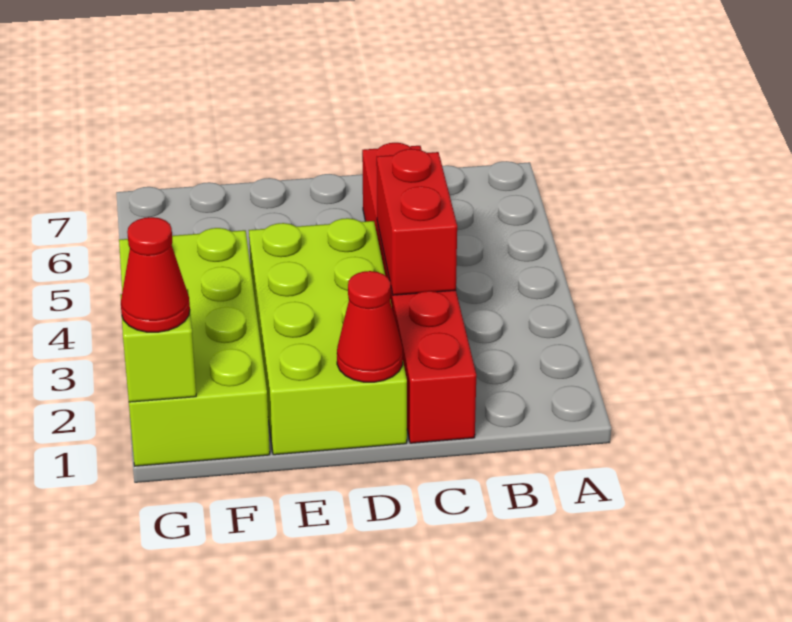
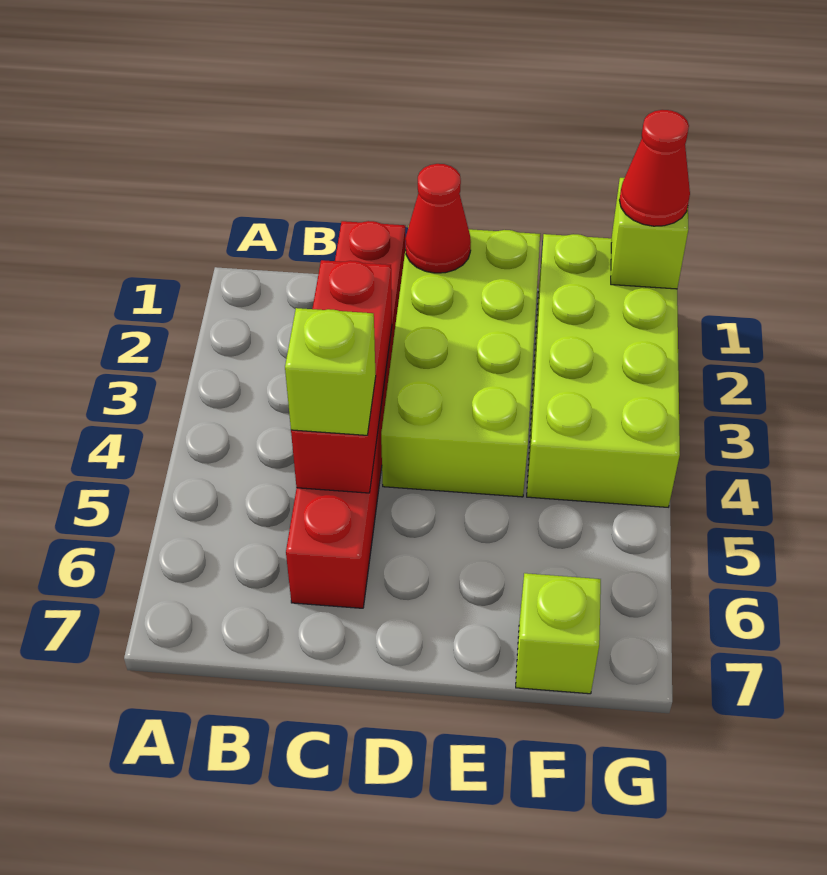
red 1x2 brick [377,149,457,295] -> red 1x3 brick [291,260,392,493]
none -> lime 1x1 brick [285,308,376,435]
none -> lime 1x1 brick [516,573,601,694]

